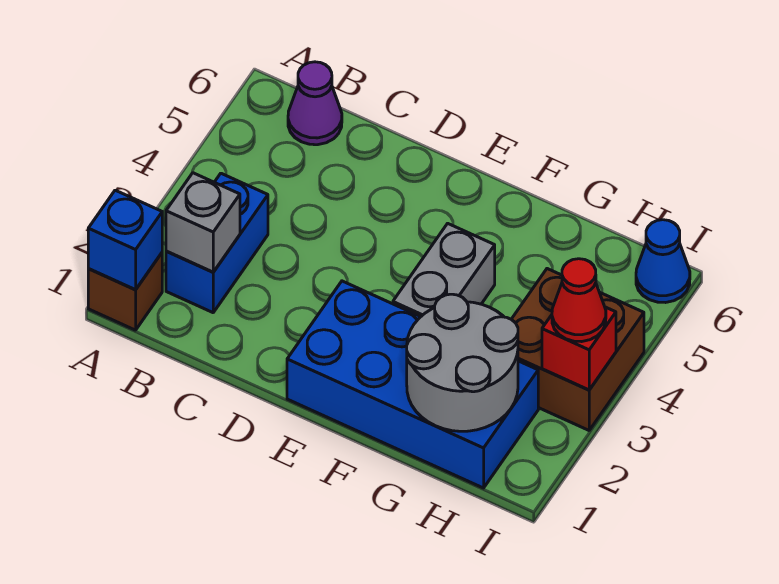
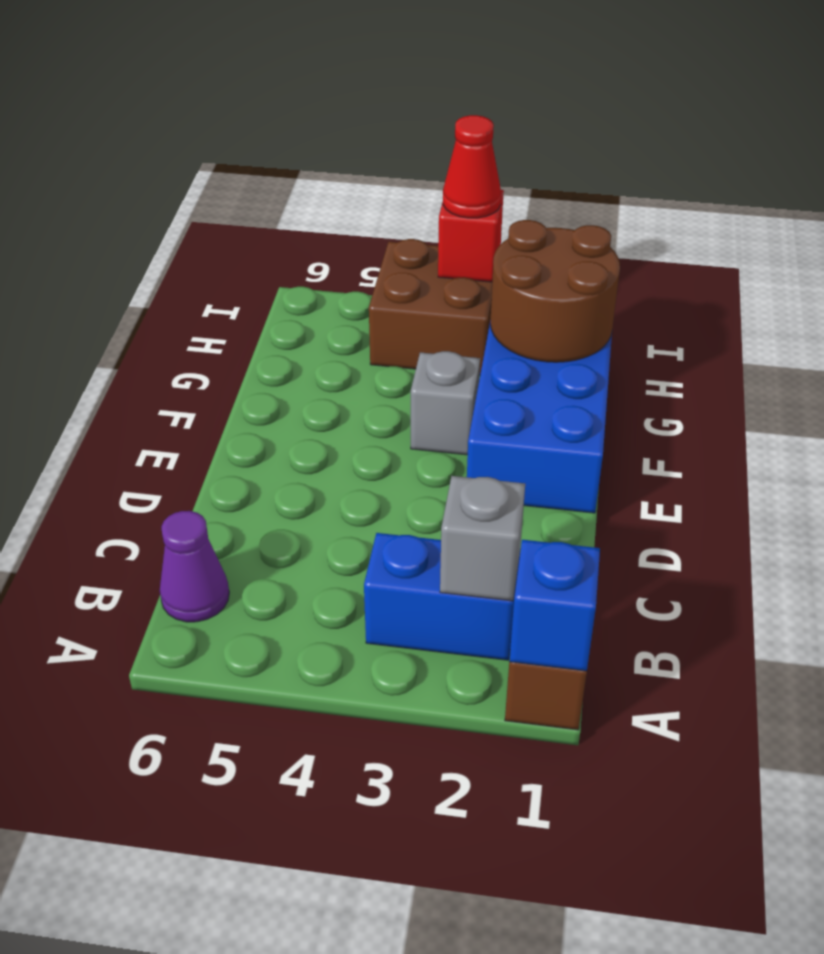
grey 1x2 brick [393,223,495,317] -> grey 1x1 brick [411,351,480,455]
grey 2x2 round brick [407,294,518,431] -> brown 2x2 round brick [490,220,620,362]
blue 1x1 cone [636,220,690,303] -> none

